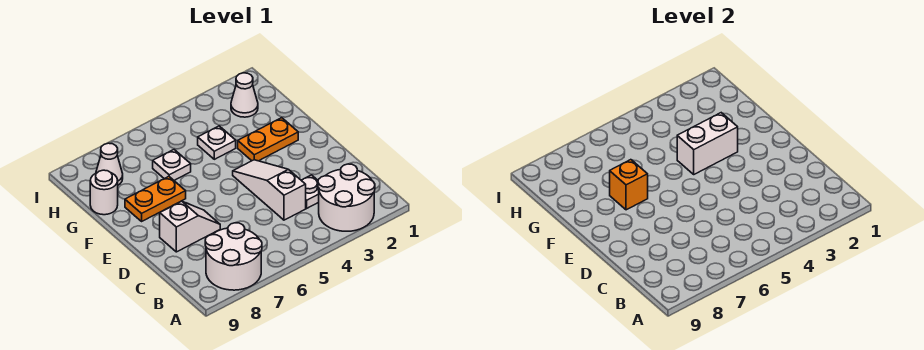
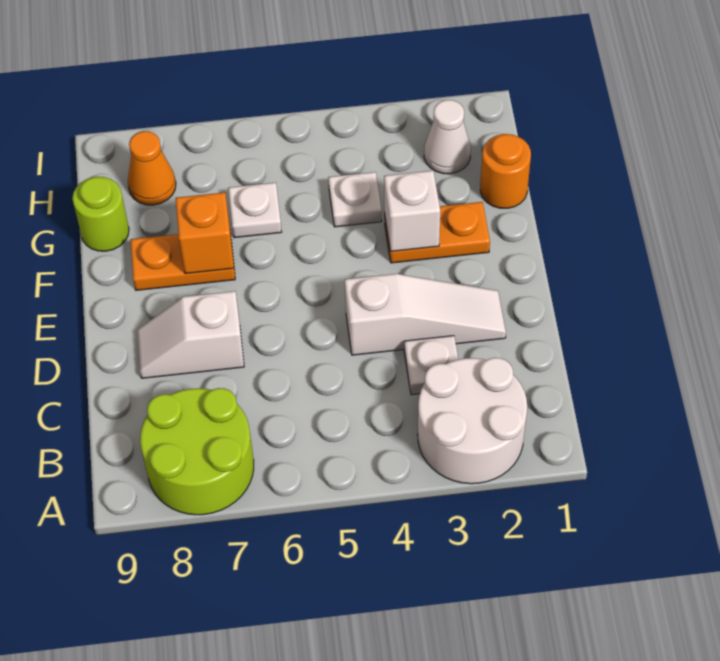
white 2x2 round brick [205,223,262,290] -> lime 2x2 round brick [140,388,254,515]
white 1x3 slope [233,160,306,220] -> white 1x3 slope turned to [345,274,506,355]
white 1x2 slope [160,201,220,252] -> white 1x2 slope turned to [137,291,244,378]
white 1x2 brick [677,113,738,174] -> white 1x1 brick [384,171,440,251]
none -> orange 1x1 round brick [480,134,531,208]
white 1x1 round brick [90,170,118,215] -> lime 1x1 round brick [72,177,129,251]
white 1x1 cone [96,143,123,185] -> orange 1x1 cone [128,131,176,205]

